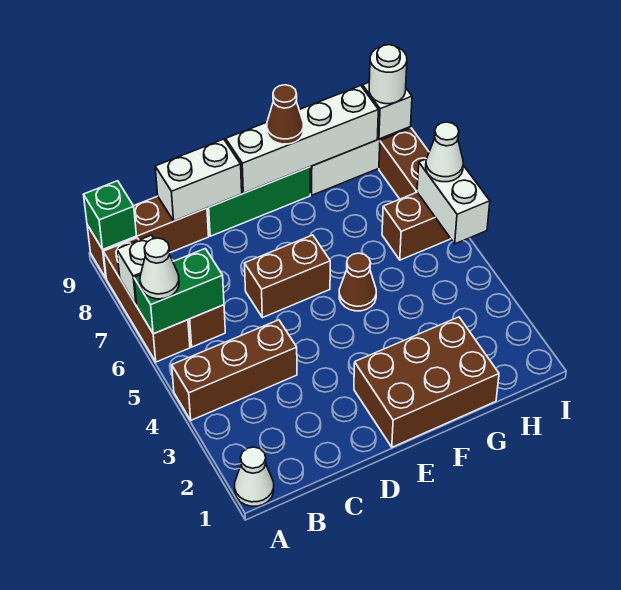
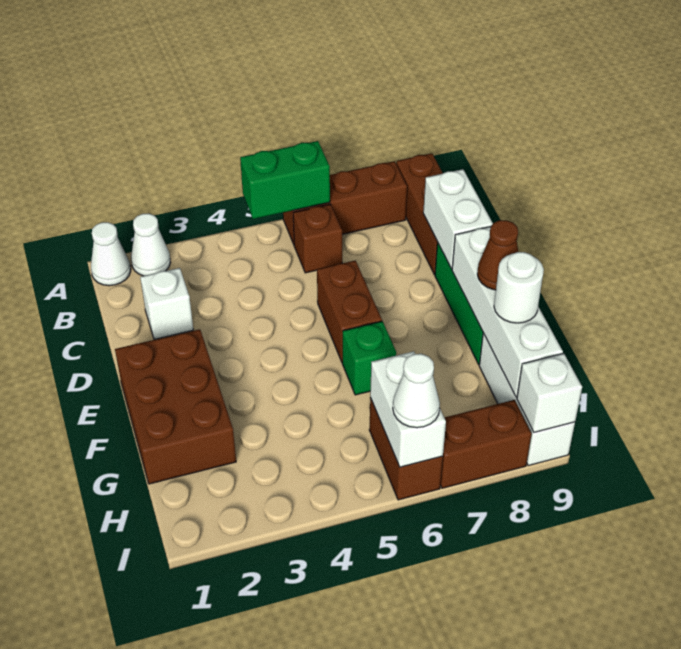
brown 1x3 brick [172,320,297,420] -> none
green 1x2 brick [134,249,224,334] -> green 1x2 brick turned to [240,141,330,219]
white 1x1 cone [140,238,179,299] -> white 1x1 cone moved to [131,214,171,276]
white 1x1 brick [117,235,154,305] -> white 1x1 brick moved to [140,268,193,339]
green 1x1 brick [84,181,136,250] -> green 1x1 brick moved to [342,321,396,395]
brown 1x1 cone [339,253,376,311] -> none
white 1x2 brick [417,159,490,244] -> white 1x2 brick turned to [370,351,446,467]
white 1x1 round brick [369,45,407,104] -> white 1x1 round brick moved to [494,252,544,323]

